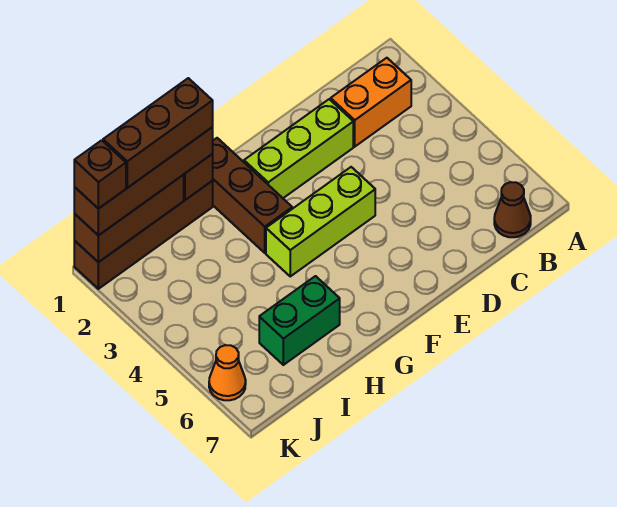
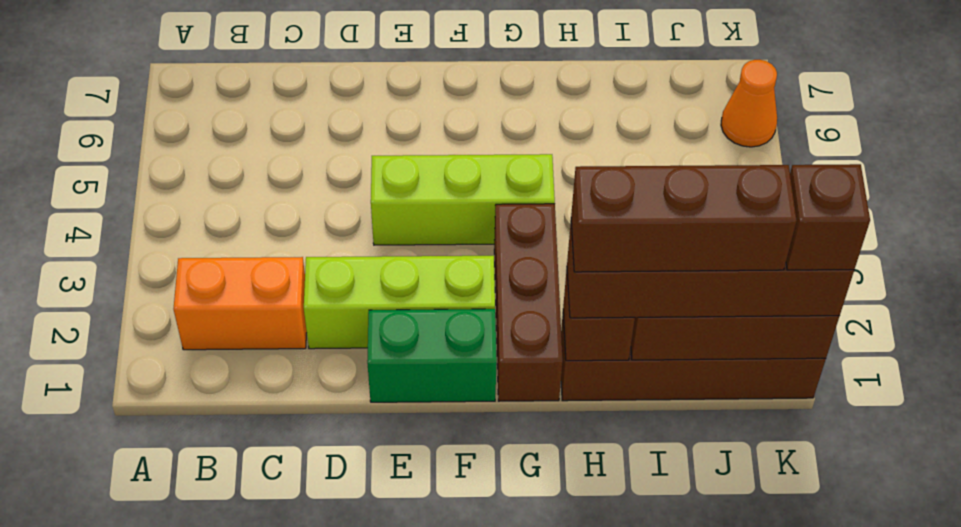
brown 1x1 cone [494,182,531,237] -> none
green 1x2 brick [259,276,340,365] -> green 1x2 brick moved to [367,309,497,402]

